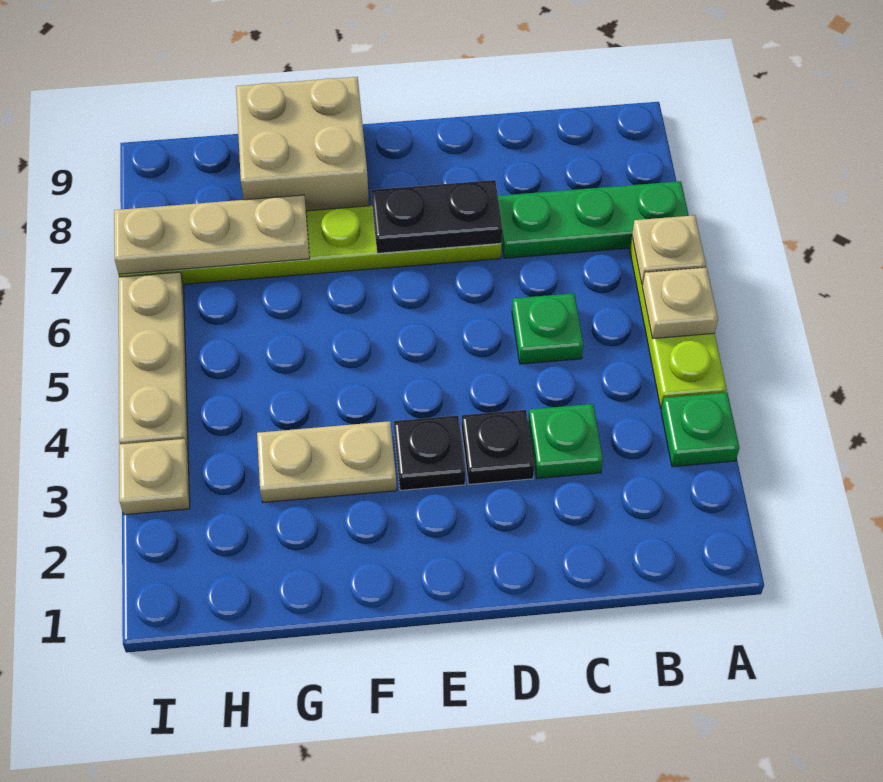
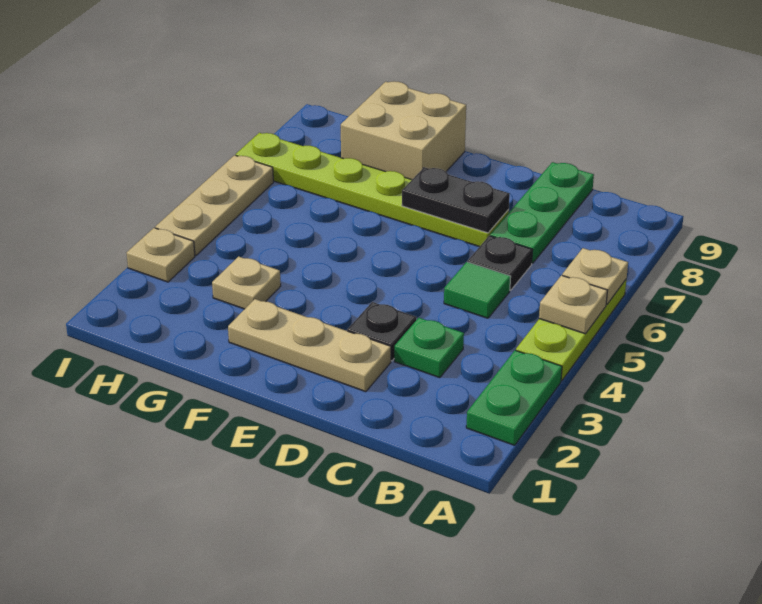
green 1x1 plate [661,392,739,467] -> green 1x2 plate [466,350,562,445]
green 1x3 plate [498,181,689,258] -> green 1x3 plate turned to [490,162,594,263]
green 1x1 plate [512,293,583,364] -> green 1x1 tile [444,262,511,318]
black 1x1 plate [394,415,465,490] -> black 1x1 plate moved to [468,236,533,290]
tan 1x2 plate [257,421,397,502] -> tan 1x1 plate [212,256,281,309]
tan 1x3 plate [114,195,310,274] -> tan 1x3 plate moved to [228,299,391,392]

